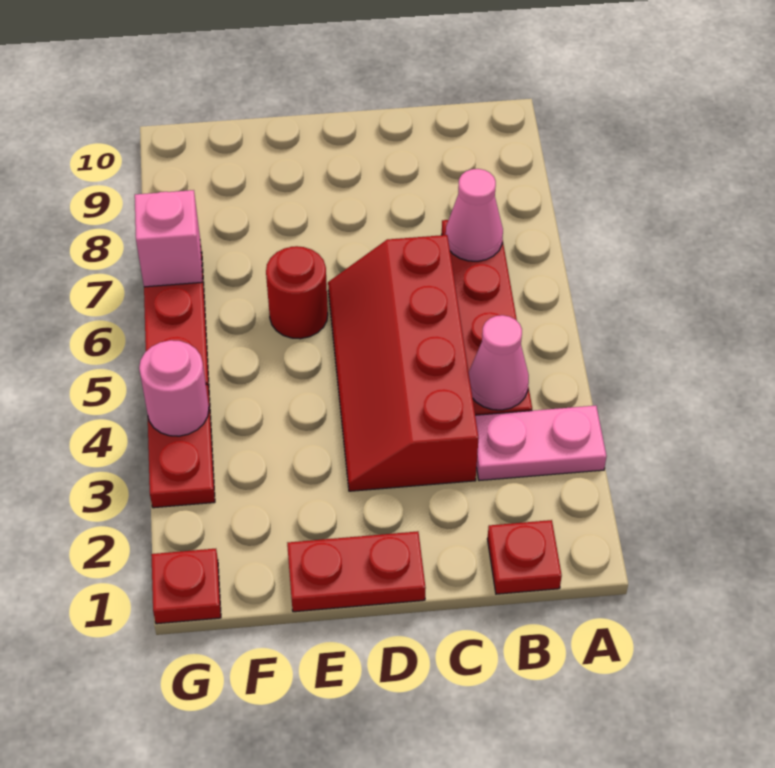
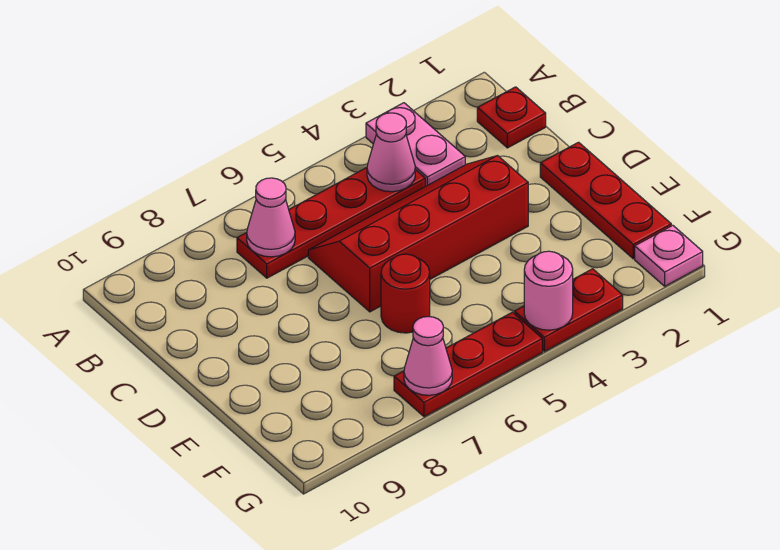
red 2x4 slope [328,235,479,491] -> red 2x4 slope turned to [308,156,528,312]
red 1x2 plate [287,531,426,612] -> red 1x3 plate [540,142,671,259]
red 1x1 plate [151,549,221,624] -> pink 1x1 plate [635,225,703,286]
pink 1x1 brick [135,190,202,287] -> pink 1x1 cone [404,317,452,395]

